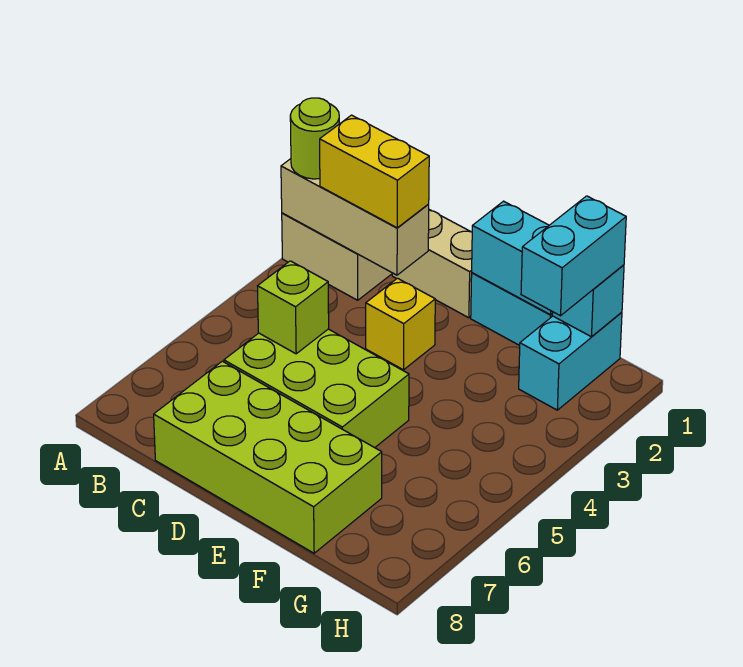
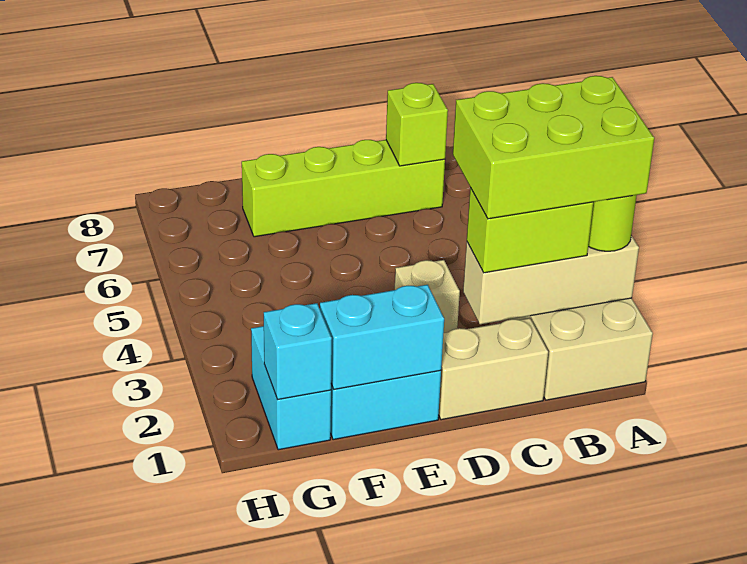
yellow 1x2 brick [320,115,429,228] -> lime 1x2 brick [467,187,593,273]
lime 2x3 brick [224,329,409,448] -> lime 2x3 brick moved to [453,76,654,219]
lime 1x1 brick [257,261,329,354] -> lime 1x1 brick moved to [386,83,448,166]
lime 2x4 brick [154,361,382,553] -> lime 1x4 brick [242,140,445,237]
yellow 1x1 brick [366,278,435,370] -> tan 1x1 brick [395,260,460,333]
cyan 1x2 brick [521,196,626,316] -> none

